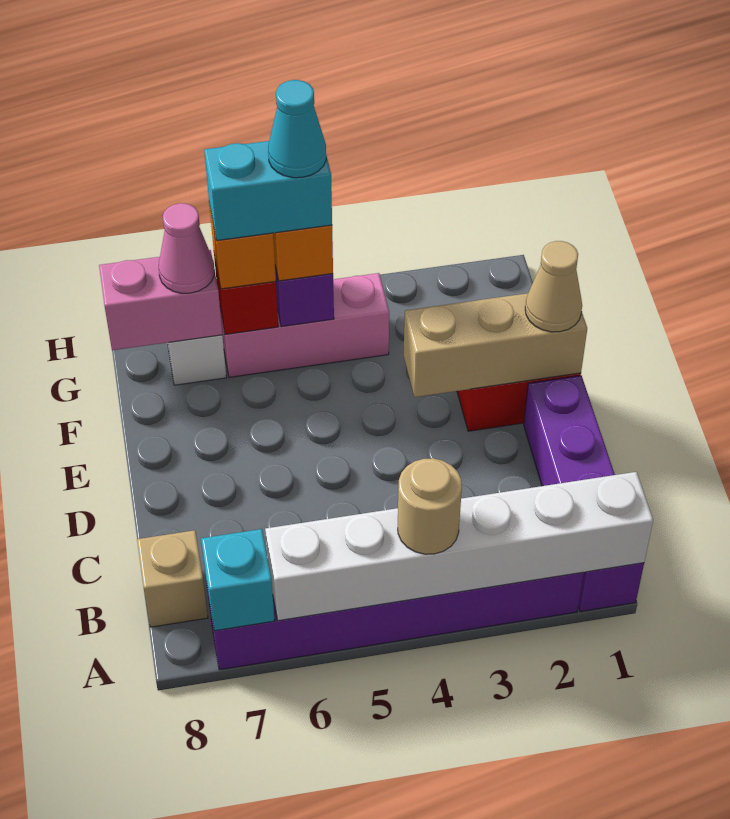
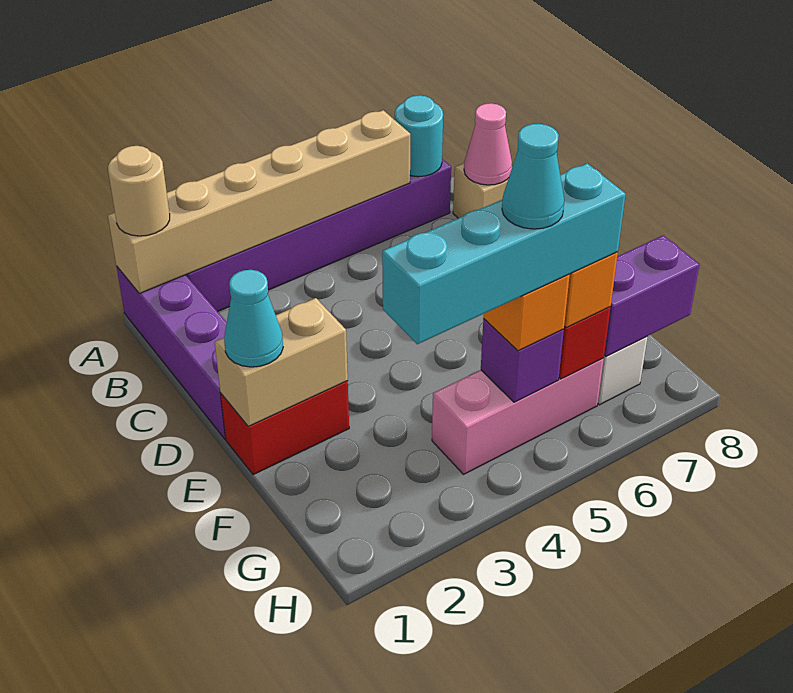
white 1x6 brick [265,472,653,621] -> tan 1x6 brick [108,110,410,293]
tan 1x1 round brick [398,458,462,554] -> tan 1x1 round brick moved to [108,146,170,236]
cyan 1x1 brick [201,529,275,631] -> cyan 1x1 round brick [395,95,443,177]
tan 1x3 brick [403,293,587,397] -> tan 1x2 brick [215,298,348,426]
tan 1x1 cone [525,241,582,332] -> cyan 1x1 cone [224,270,283,367]
cyan 1x2 brick [204,141,332,241] -> cyan 1x4 brick [382,163,626,344]
pink 1x2 brick [99,250,222,350] -> purple 1x2 brick [604,236,699,356]
pink 1x1 cone [159,203,214,293] -> pink 1x1 cone moved to [464,103,512,185]

